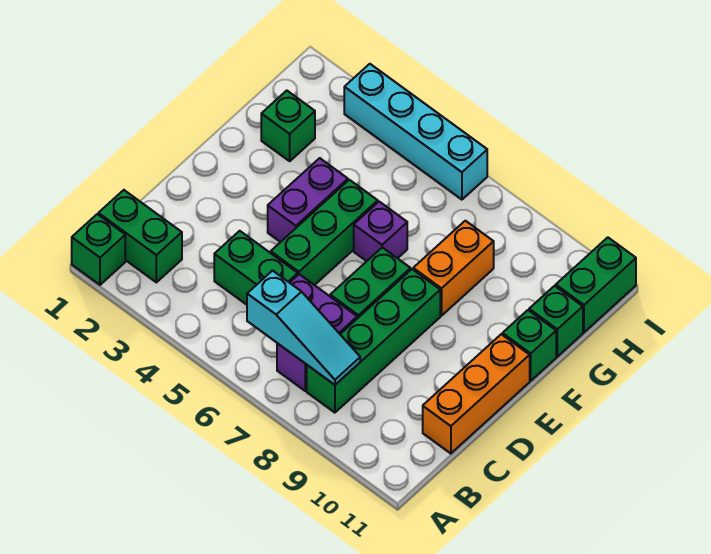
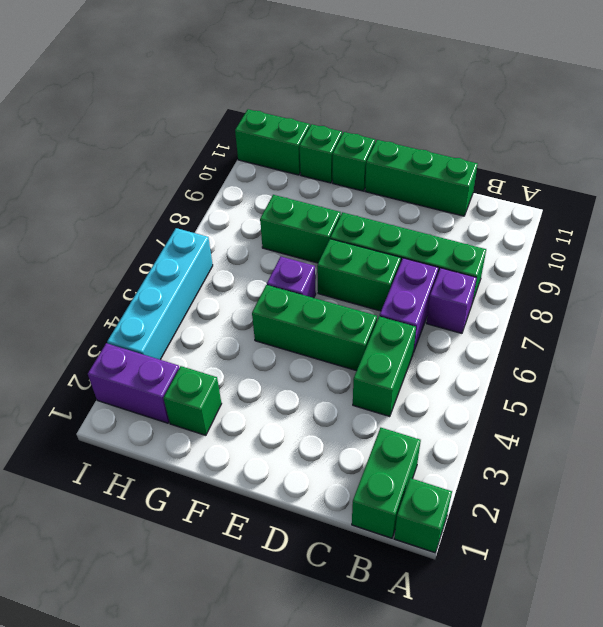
cyan 1x3 slope [247,271,360,385] -> none
orange 1x3 brick [423,334,530,454] -> green 1x3 brick [365,140,478,216]
purple 1x2 brick [268,158,348,242] -> purple 1x2 brick moved to [88,343,179,423]
orange 1x2 brick [413,221,494,316] -> green 1x2 brick [260,195,341,263]

